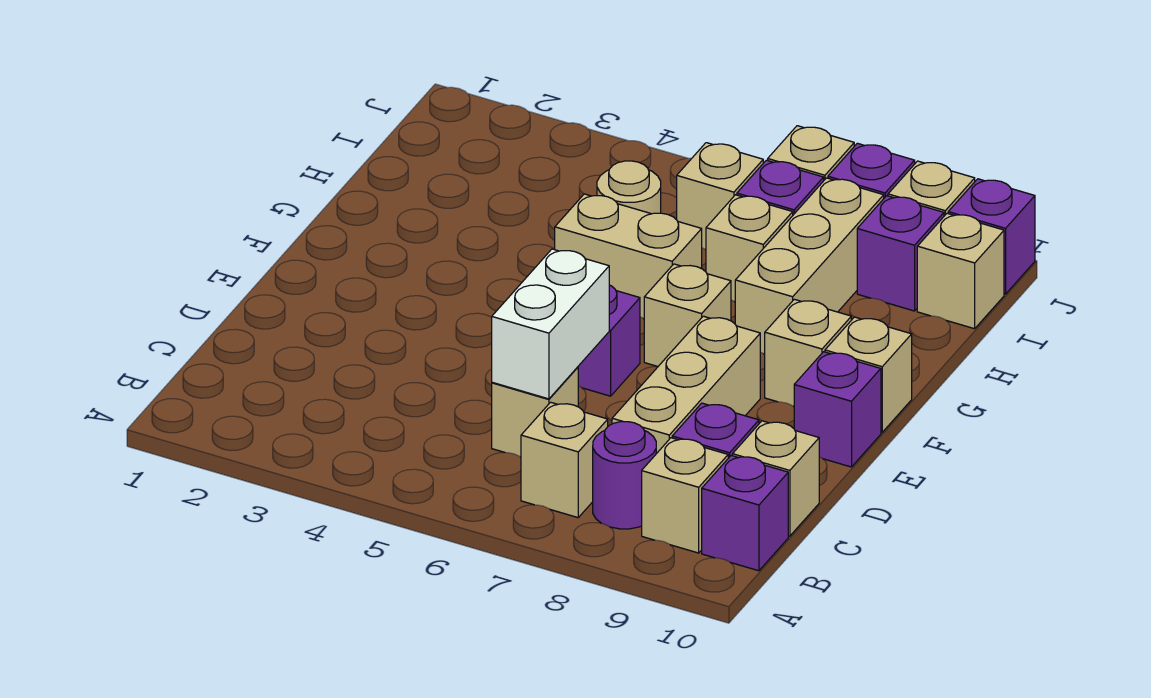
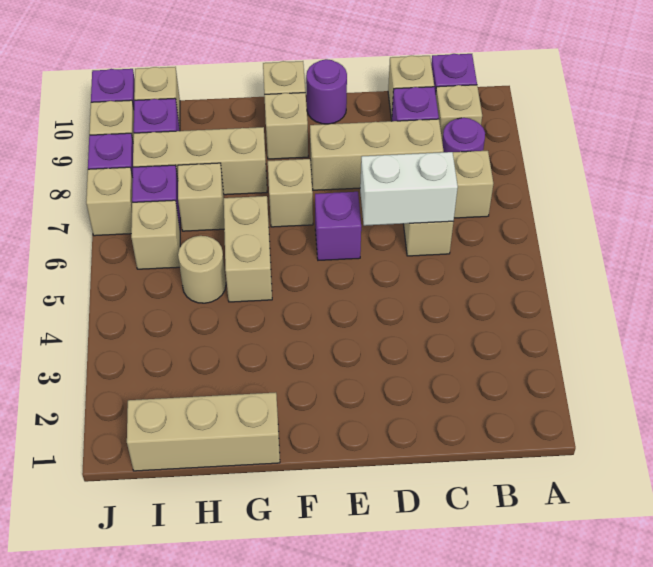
purple 1x1 brick [794,352,881,467] -> purple 1x1 round brick [306,59,347,124]
none -> tan 1x3 brick [127,392,280,471]

